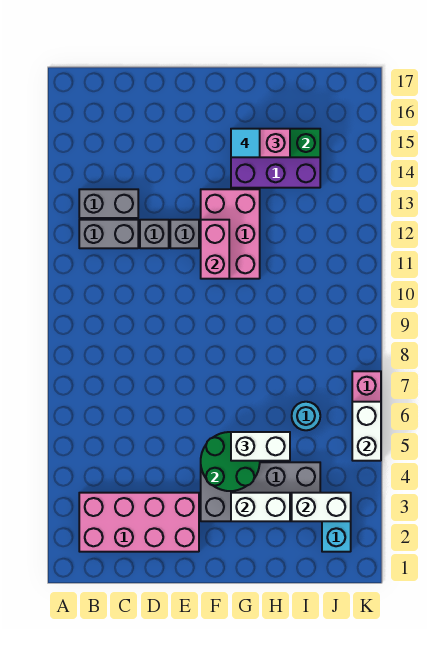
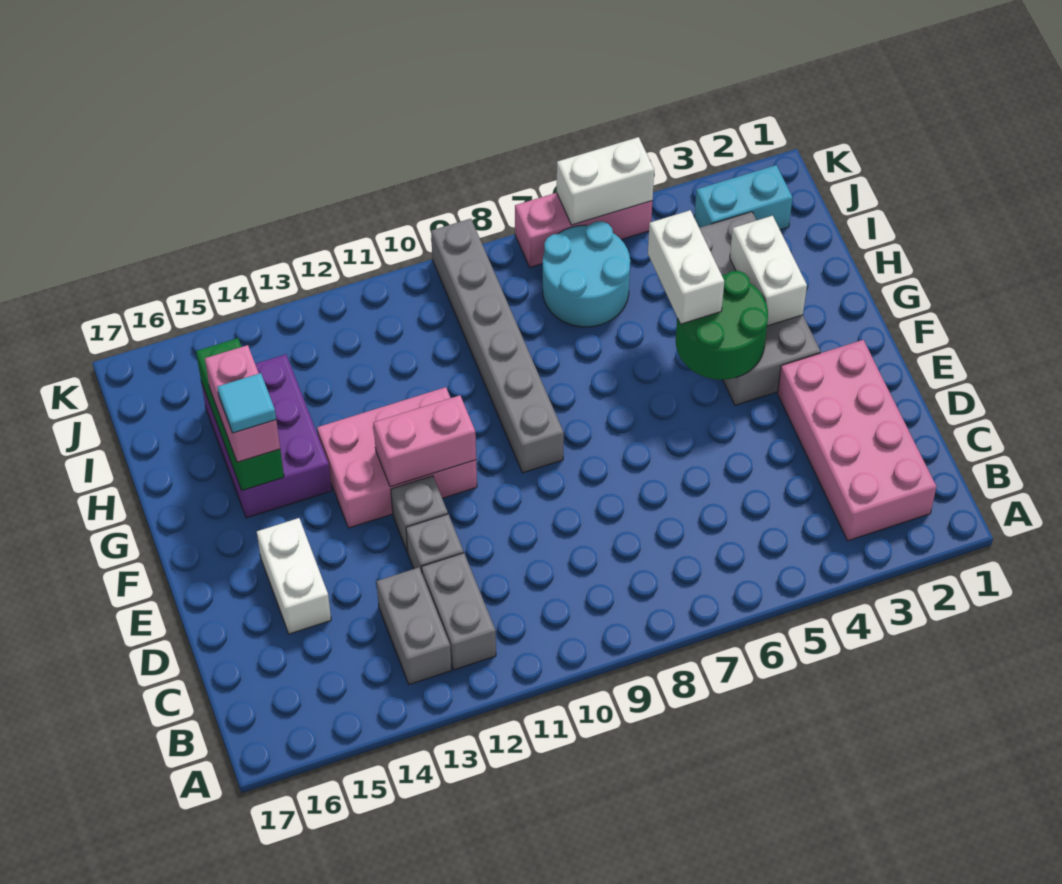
none -> grey 1x6 brick [431,219,564,473]
white 1x2 brick [292,493,351,521] -> white 1x2 brick moved to [257,518,331,634]
cyan 1x1 round brick [292,402,320,430] -> cyan 2x2 round brick [543,221,630,327]

